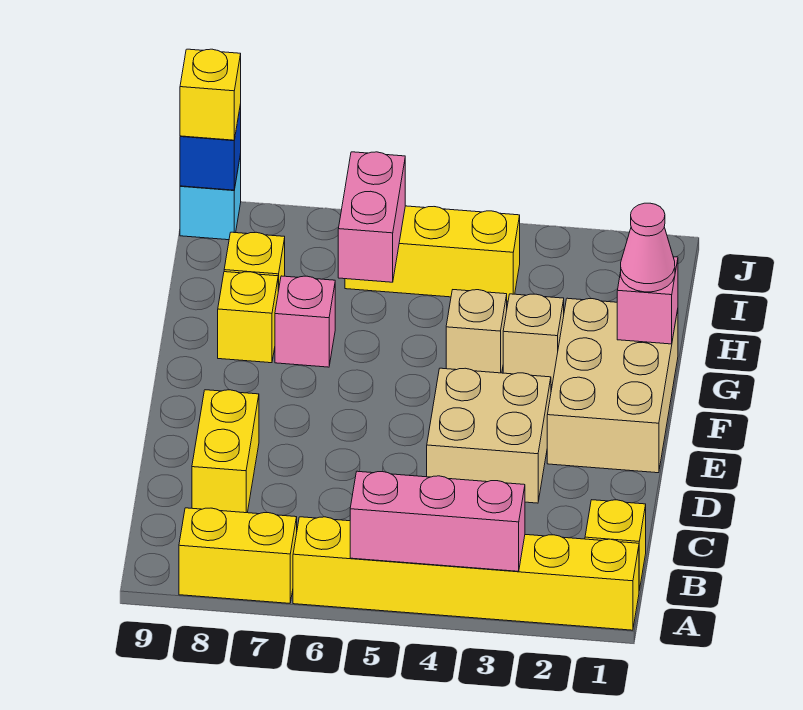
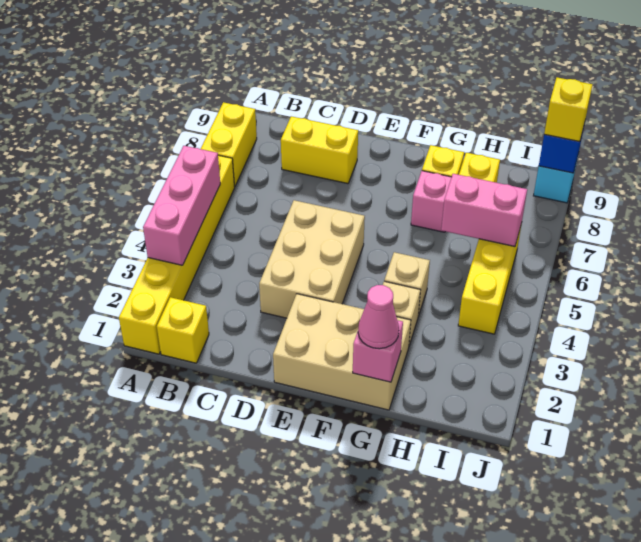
tan 2x2 brick [427,368,551,503] -> tan 2x3 brick [259,200,365,318]

